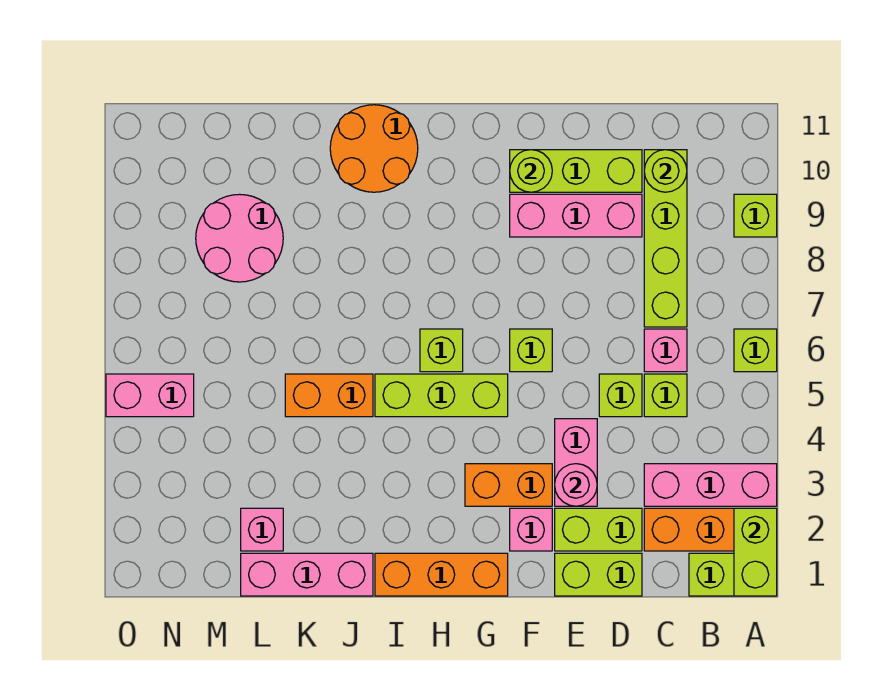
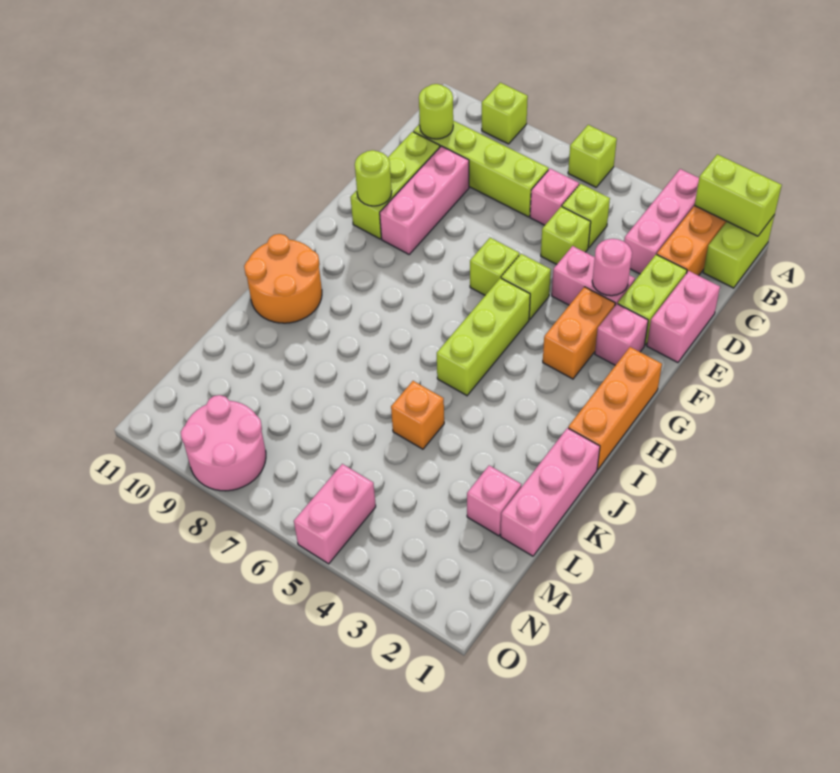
lime 1x2 brick [555,553,642,596] -> pink 1x2 brick [647,271,720,363]
lime 1x1 brick [420,329,463,372] -> lime 1x1 brick moved to [501,254,551,319]
orange 1x2 brick [285,374,373,417] -> orange 1x1 brick [391,381,444,449]
pink 2x2 round brick [196,194,283,282] -> pink 2x2 round brick moved to [181,395,266,491]

